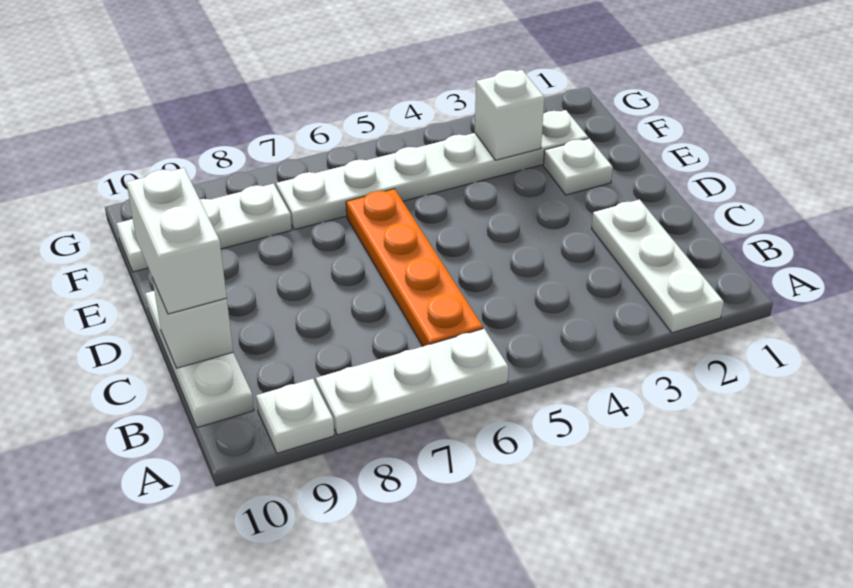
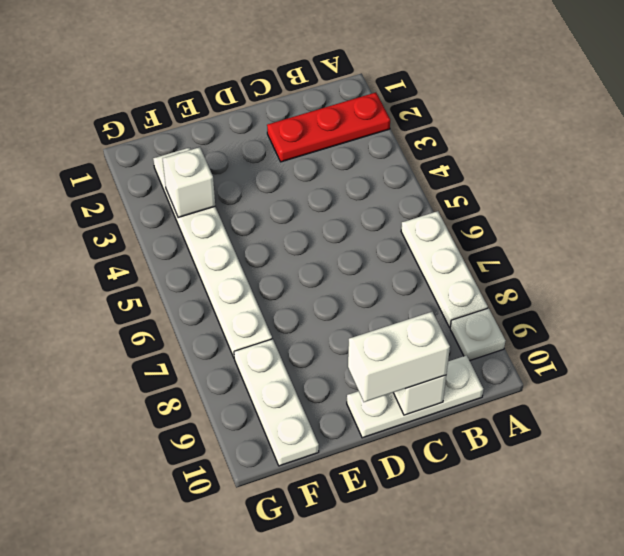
white 1x3 plate [592,199,724,333] -> red 1x3 plate [267,92,390,162]
orange 1x4 plate [346,189,483,346] -> none
white 1x1 plate [543,138,613,195] -> none

